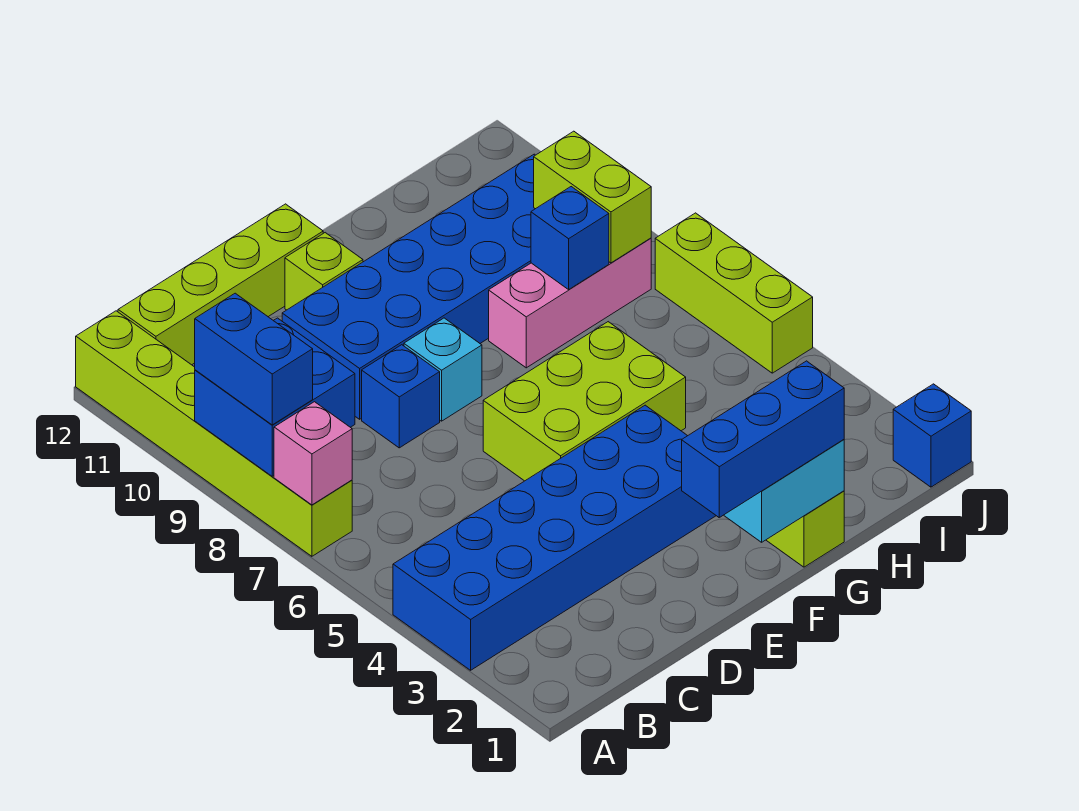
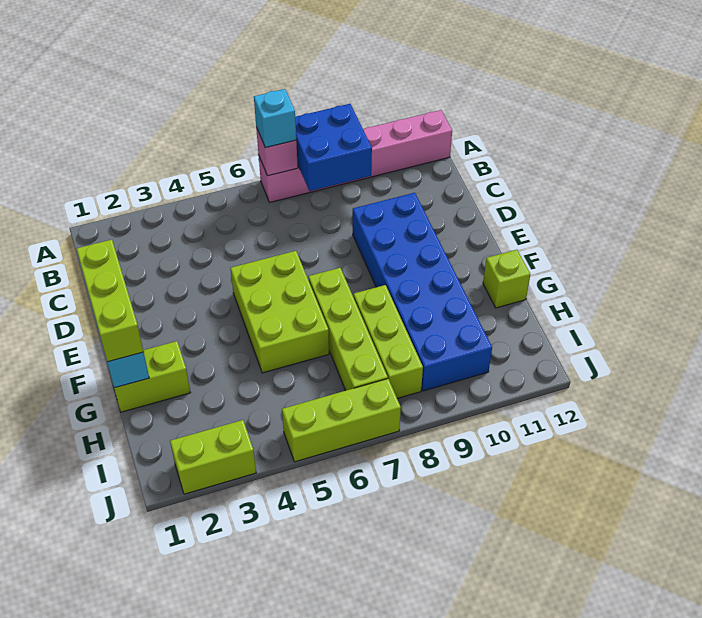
blue 2x6 brick [393,405,716,670] -> none
lime 1x6 brick [76,311,352,556] -> pink 1x6 brick [259,110,452,202]
blue 1x2 brick [195,293,313,425] -> none
lime 1x4 brick [118,204,323,365] -> lime 1x4 brick moved to [308,268,388,391]
blue 1x1 brick [362,345,440,448] -> none
blue 1x3 brick [682,361,844,517] -> lime 1x3 brick [77,240,144,362]
cyan 1x1 brick [404,318,482,421] -> cyan 1x1 brick moved to [254,89,296,148]
lime 1x1 brick [285,233,363,310] -> lime 1x1 brick moved to [483,250,530,308]
pink 1x3 brick [489,238,651,368] -> lime 1x3 brick [354,285,423,398]
blue 1x1 brick [531,187,609,289] -> none
lime 1x2 brick [534,131,651,263] -> lime 1x2 brick moved to [170,420,256,494]
blue 1x1 brick [893,384,971,487] -> none

